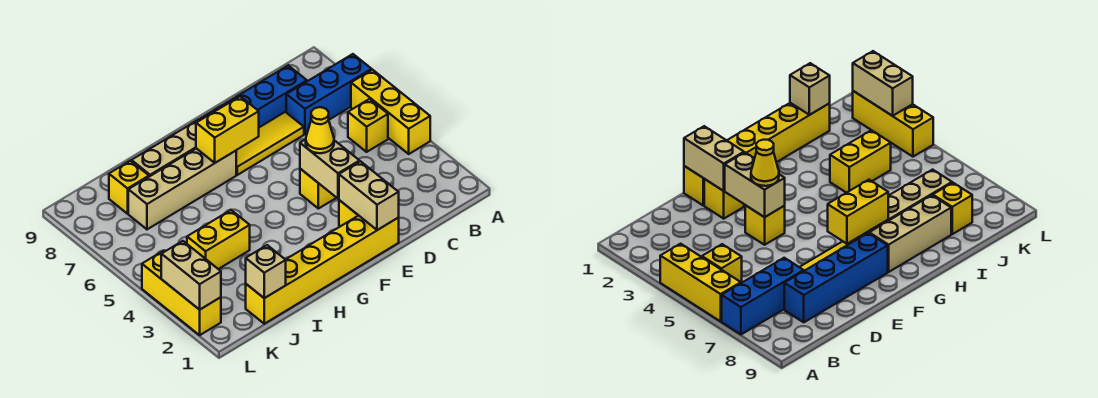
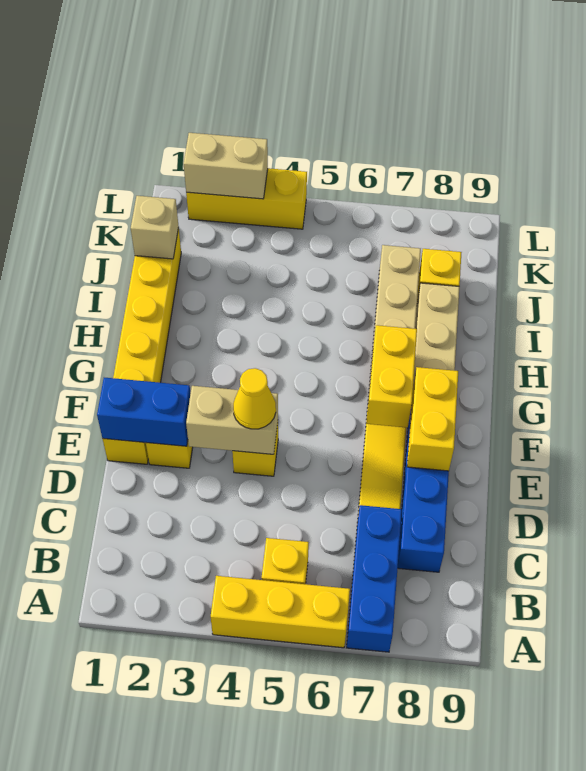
tan 1x2 brick [339,161,399,230] -> blue 1x2 brick [97,378,191,446]
yellow 1x2 brick [187,210,250,269] -> yellow 1x2 brick moved to [407,367,458,471]

